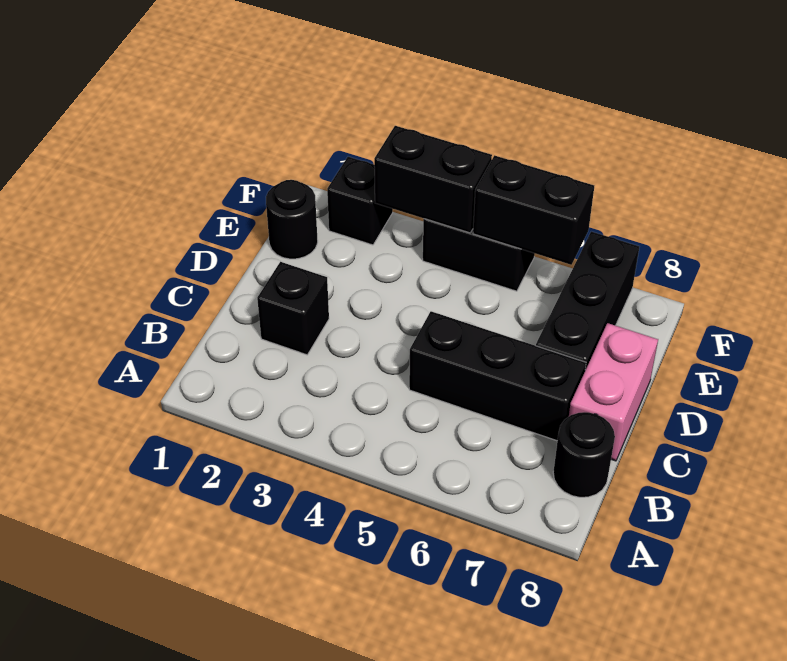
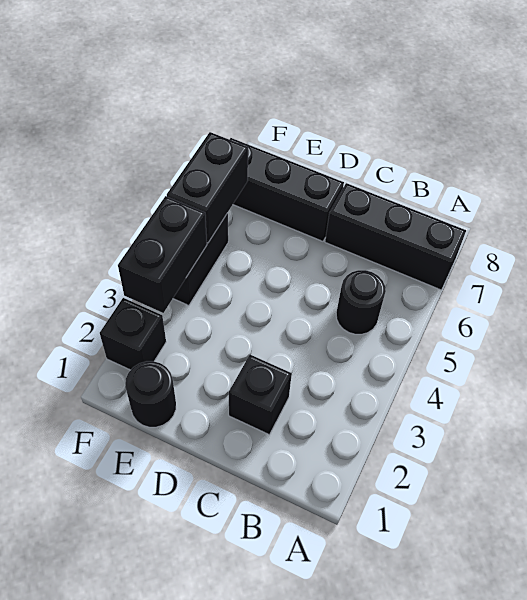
black 1x1 round brick [553,412,615,497] -> black 1x1 round brick moved to [336,270,386,334]
black 1x3 brick [409,311,586,441] -> black 1x3 brick turned to [325,183,466,290]
pink 1x2 brick [569,323,658,461] -> none

